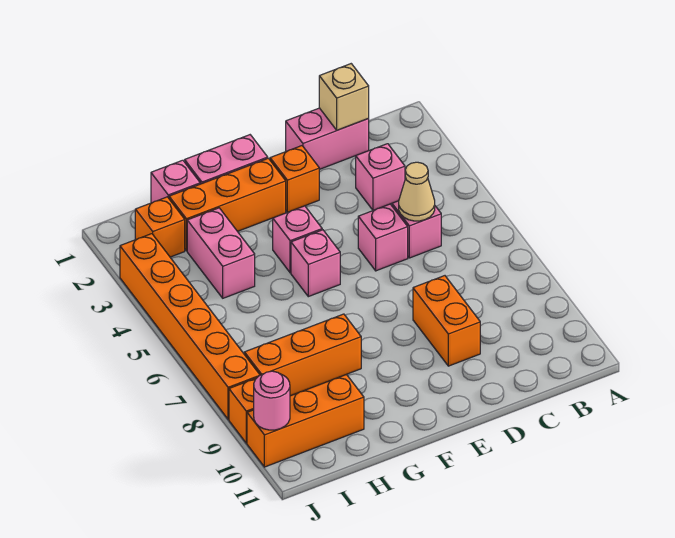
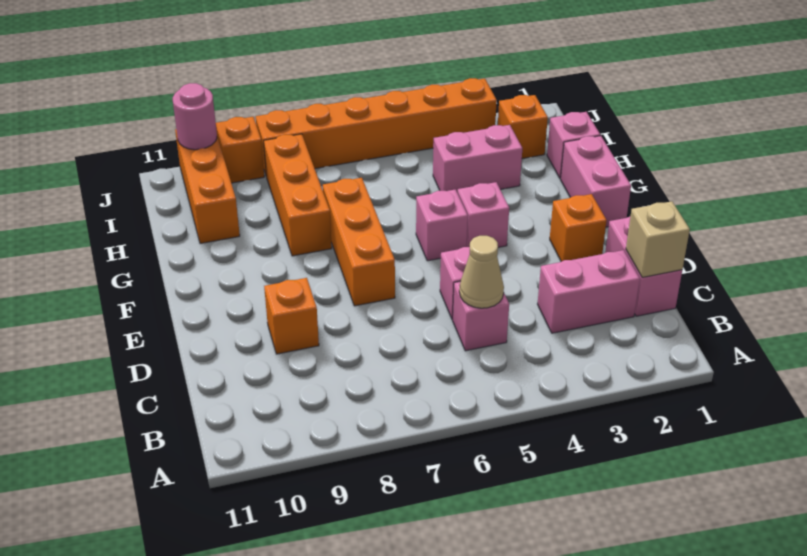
pink 1x1 brick [356,144,405,210] -> pink 1x2 brick [538,250,640,333]
orange 1x2 brick [413,276,480,366] -> orange 1x1 brick [264,278,319,354]
orange 1x3 brick [169,158,286,251] -> orange 1x3 brick moved to [323,178,395,306]

